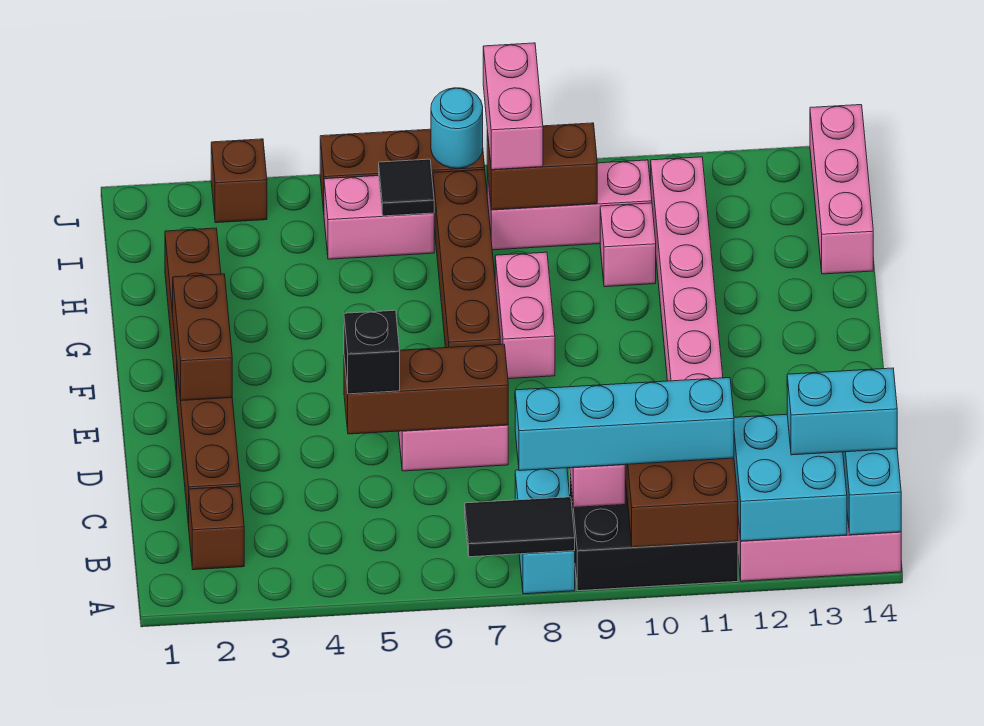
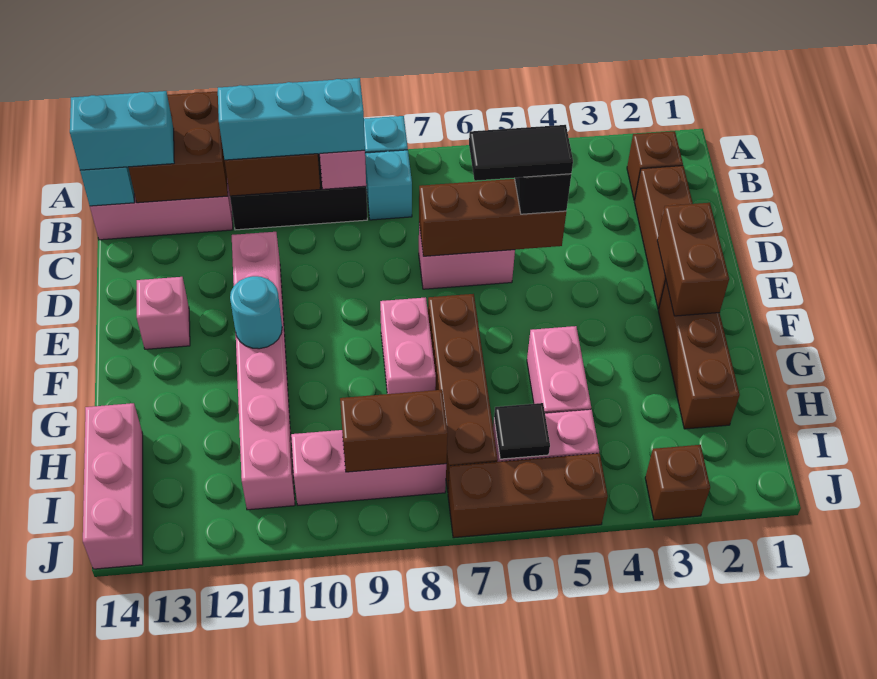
black 1x2 tile [465,497,575,557] -> black 1x2 tile moved to [469,125,573,181]
cyan 2x2 brick [734,414,847,541] -> brown 2x2 brick [128,91,228,203]
cyan 1x4 brick [515,378,734,471] -> cyan 1x3 brick [218,78,365,160]
pink 1x1 brick [600,203,656,287] -> pink 1x1 brick moved to [137,277,190,349]
pink 1x2 brick [483,43,543,170] -> pink 1x2 brick moved to [527,326,591,413]
cyan 1x1 round brick [431,88,483,168] -> cyan 1x1 round brick moved to [230,276,282,349]

